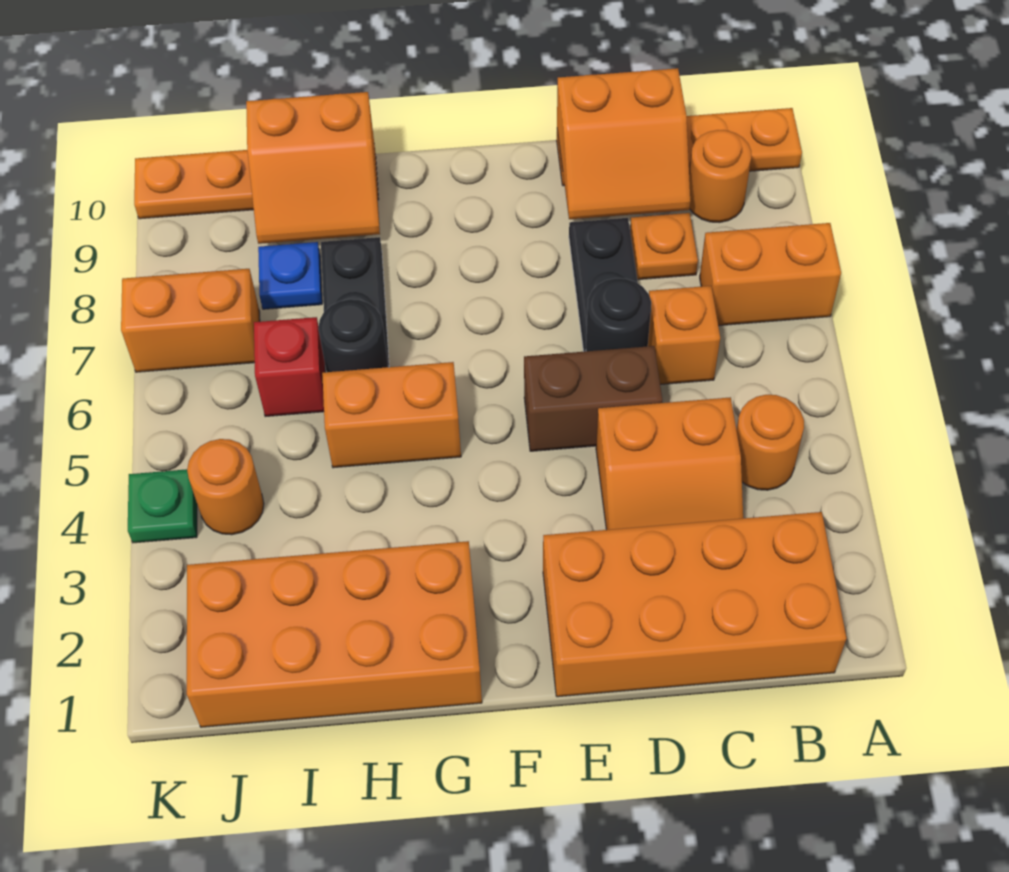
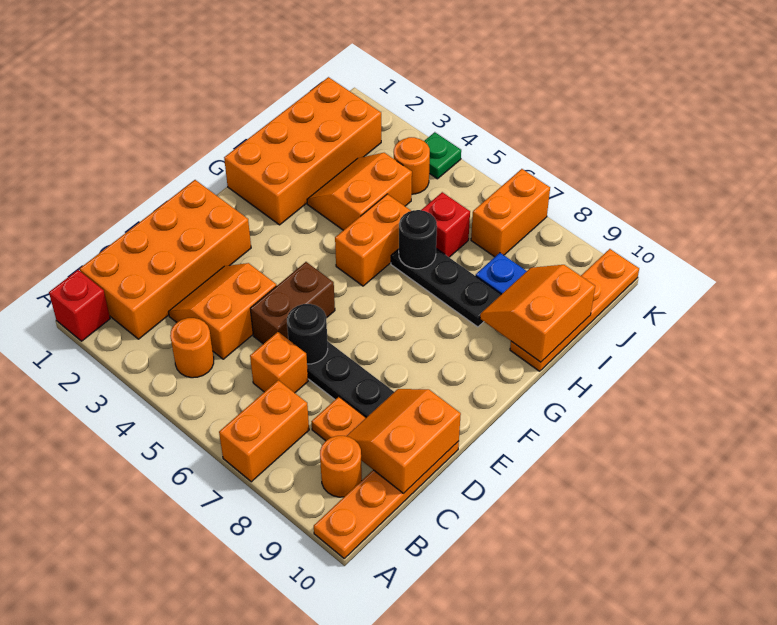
none -> red 1x1 brick [49,270,110,341]
none -> orange 2x2 slope [307,153,412,230]

